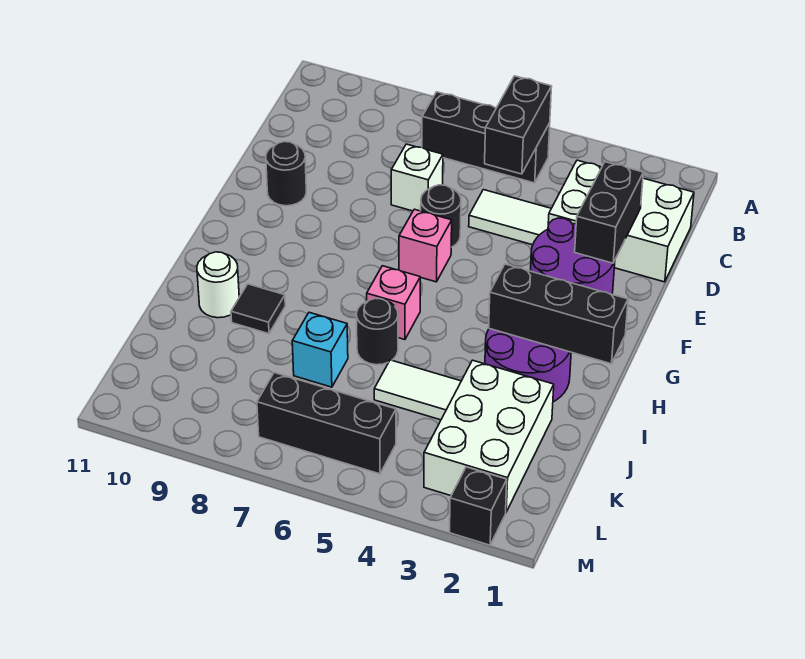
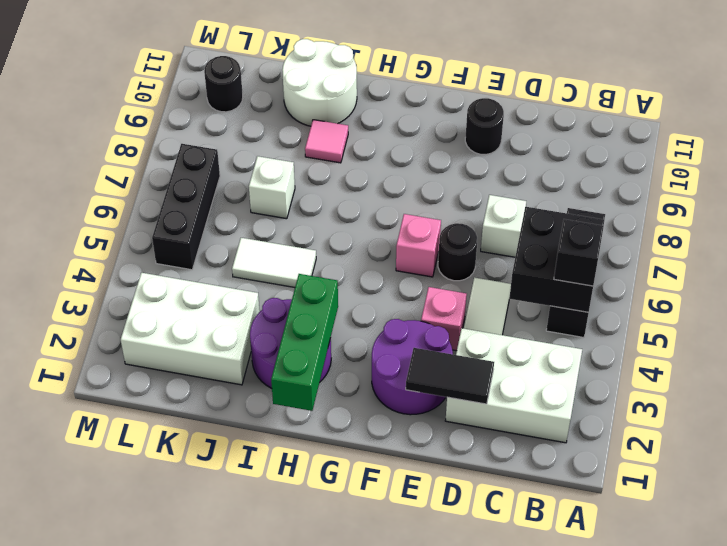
black 1x2 brick [485,76,552,174] -> black 2x2 brick [509,207,604,312]
white 2x3 brick [548,160,694,282] -> white 2x3 brick turned to [445,328,582,443]
black 1x2 brick [575,162,643,263] -> black 1x2 tile [406,348,494,404]
black 1x3 brick [489,264,628,364] -> green 1x3 brick [271,274,338,411]
pink 1x1 brick [367,266,420,340] -> pink 1x1 brick moved to [421,287,467,351]
black 1x1 round brick [356,298,398,365] -> black 1x1 round brick moved to [204,56,243,112]
black 1x1 tile [231,284,285,334] -> pink 1x1 tile [305,120,348,163]
white 1x1 round brick [197,252,239,318] -> white 2x2 round brick [282,39,357,126]
white 1x2 tile [374,360,461,420] -> white 1x2 tile turned to [232,238,316,288]
cyan 1x1 brick [292,312,348,387] -> white 1x1 brick [249,156,295,219]
black 1x1 brick [450,467,507,545] -> black 1x1 brick moved to [554,219,604,286]

